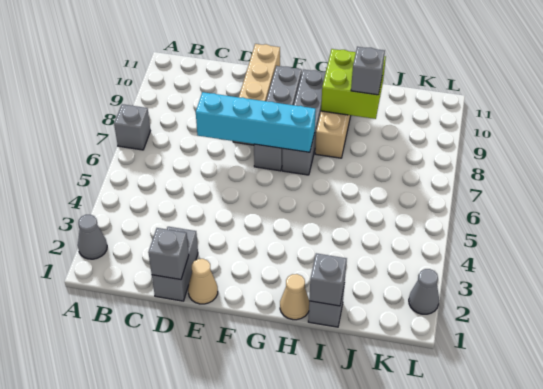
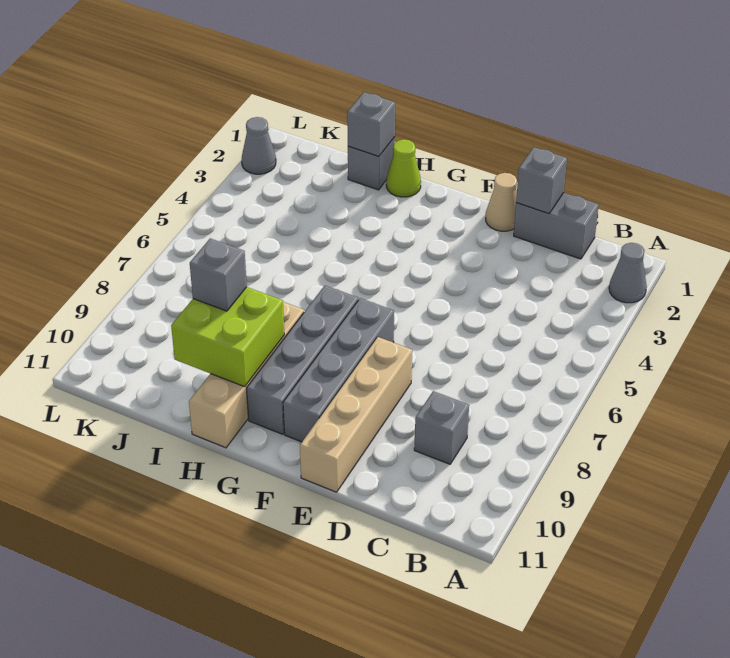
grey 1x1 brick [114,104,150,150] -> grey 1x1 brick moved to [414,391,469,464]
grey 1x2 brick [152,227,198,301] -> grey 1x2 brick turned to [514,193,599,259]
cyan 1x4 brick [196,92,316,152] -> none
tan 1x1 cone [280,274,309,320] -> lime 1x1 cone [386,139,421,197]

